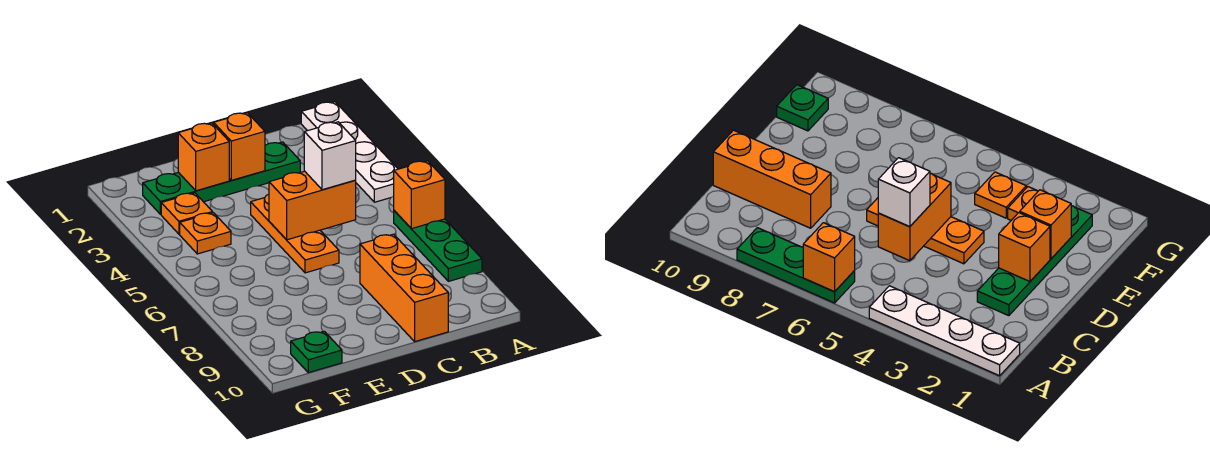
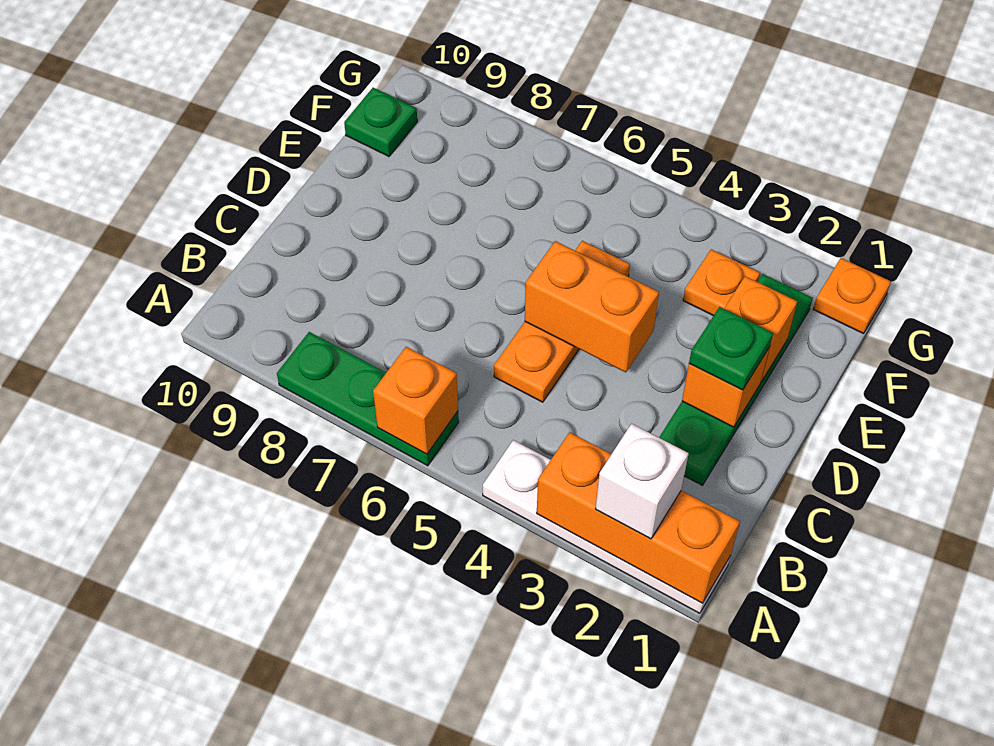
orange 1x2 brick [269,171,356,240] -> orange 1x2 brick turned to [525,241,659,372]
white 1x1 brick [304,122,356,190] -> white 1x1 brick moved to [596,424,689,539]
orange 1x3 brick [360,234,448,341] -> orange 1x3 brick moved to [537,432,740,603]
none -> green 1x1 plate [689,307,773,390]
orange 1x3 plate [251,194,339,273] -> orange 1x3 plate turned to [494,241,630,402]
orange 1x1 plate [180,213,231,254] -> orange 1x1 plate moved to [813,258,891,334]

